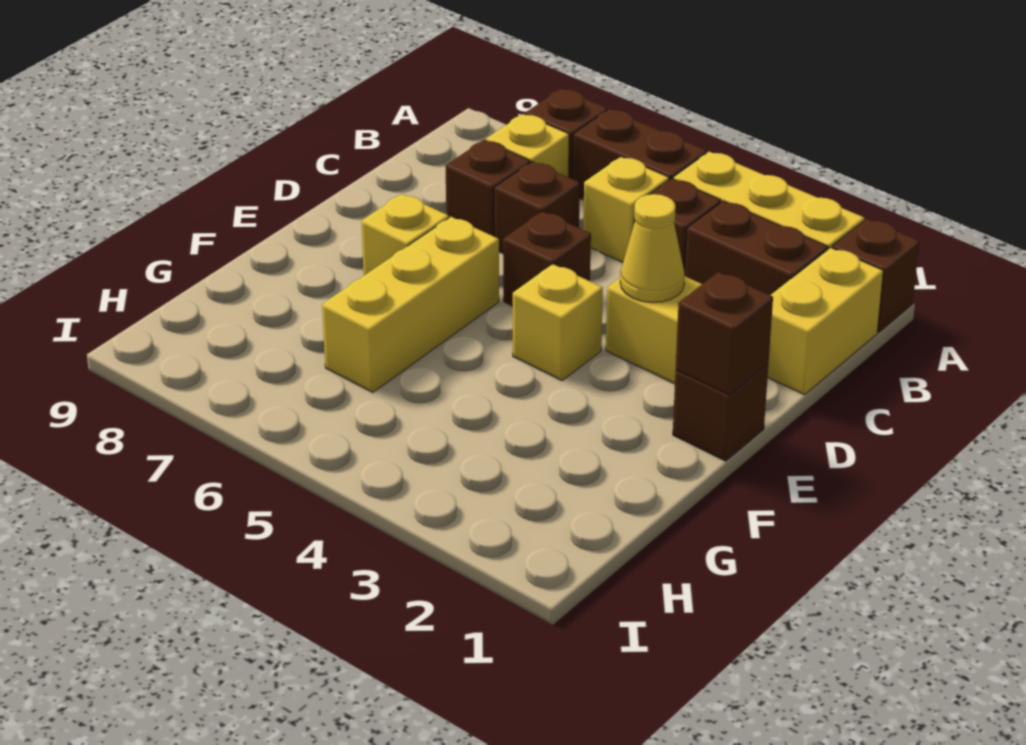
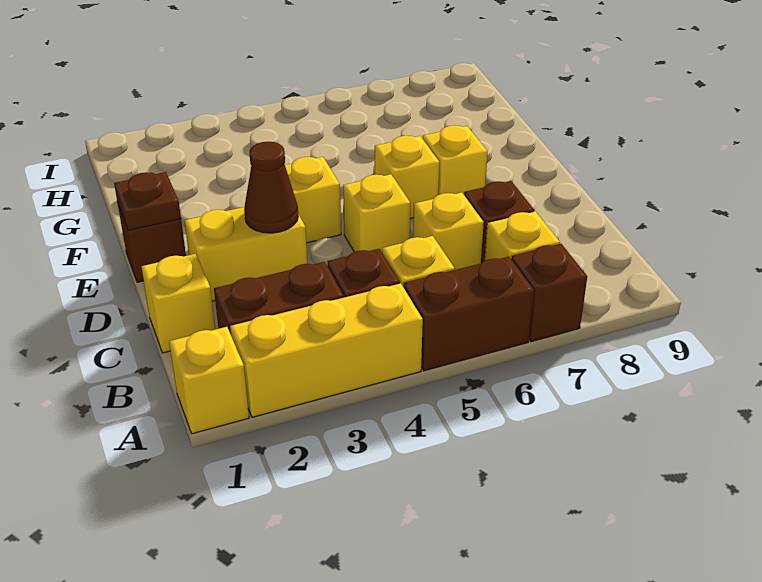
brown 1x1 brick [832,219,919,332] -> yellow 1x1 brick [169,327,249,434]
yellow 1x2 brick [768,248,883,395] -> yellow 1x1 brick [141,254,215,353]
brown 1x1 brick [494,162,580,253] -> yellow 1x1 brick [413,192,484,270]
yellow 1x1 cone [620,194,685,302] -> brown 1x1 cone [244,142,298,233]
brown 1x1 brick [503,211,591,306] -> yellow 1x1 brick [343,174,410,252]
brown 1x1 brick [676,272,773,395] -> brown 1x1 plate [114,172,181,230]
yellow 1x3 brick [322,217,499,393] -> yellow 1x1 brick [375,136,439,219]

